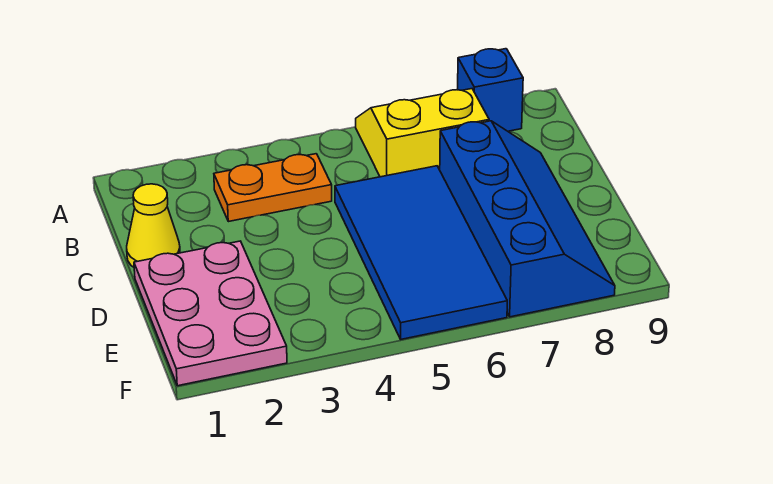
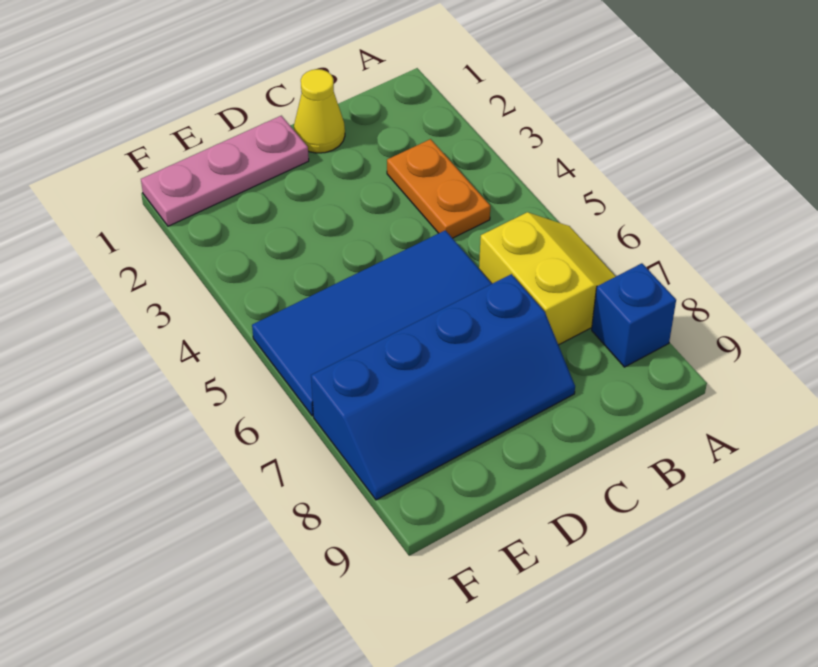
pink 2x3 plate [134,241,287,386] -> pink 1x3 plate [141,116,309,226]

